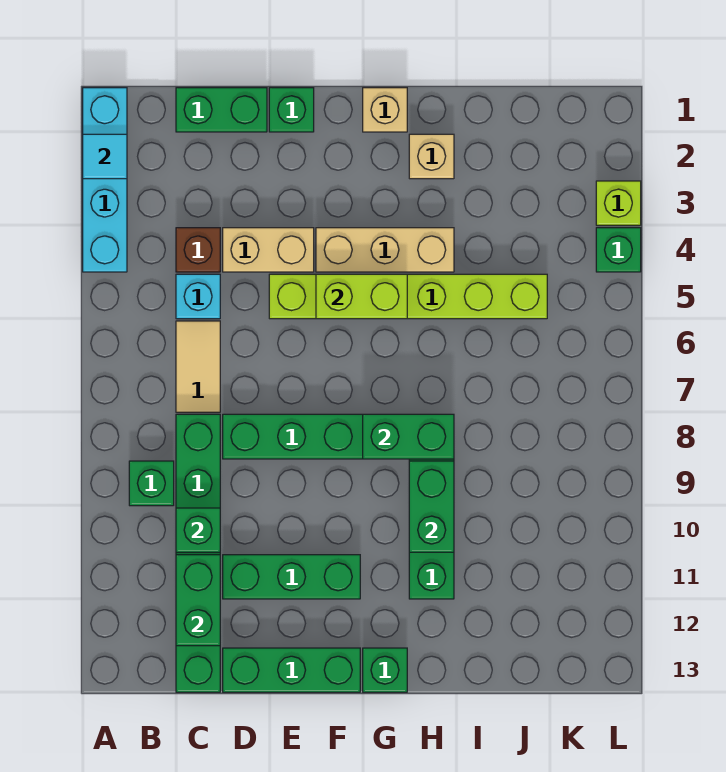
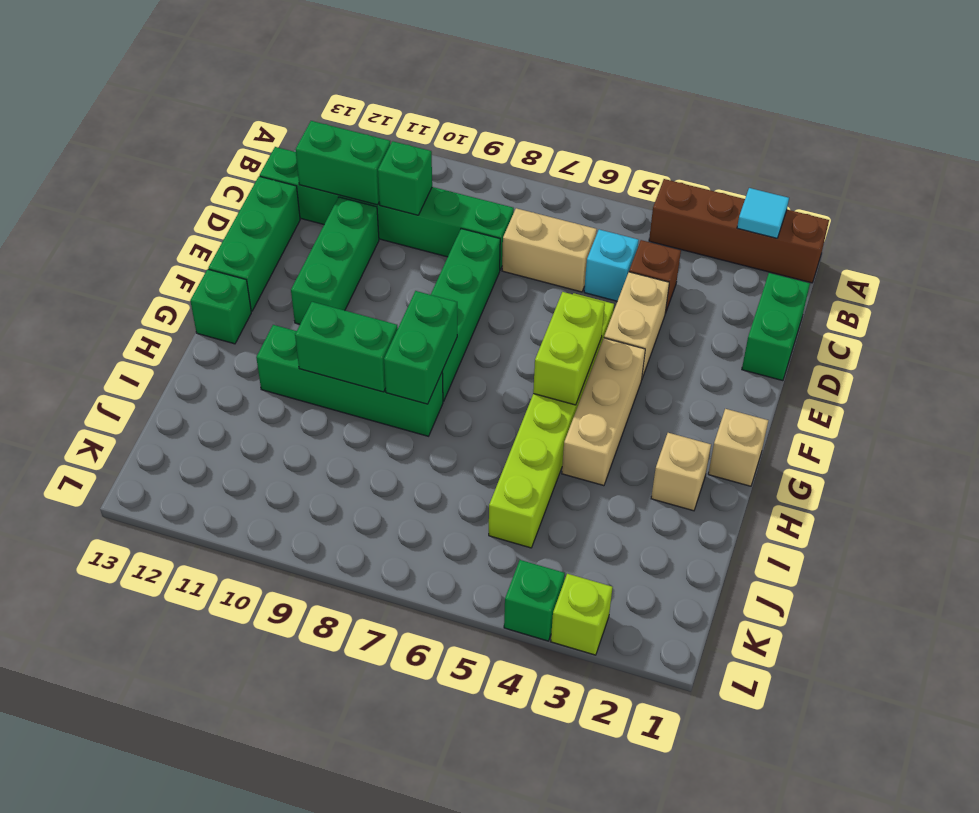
cyan 1x4 brick [83,88,127,272] -> brown 1x4 brick [649,179,829,283]
green 1x1 brick [129,461,174,506] -> none
tan 1x2 tile [176,321,220,412] -> tan 1x2 brick [502,208,597,292]
green 1x1 brick [269,88,314,132] -> none

